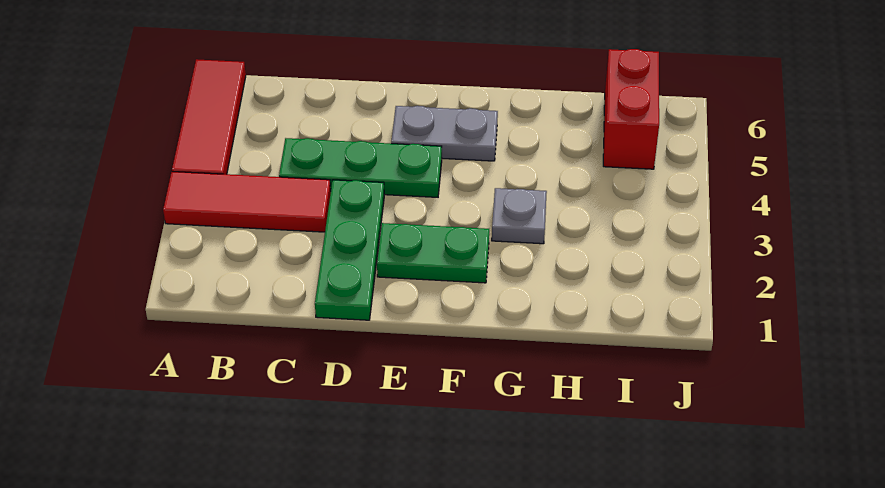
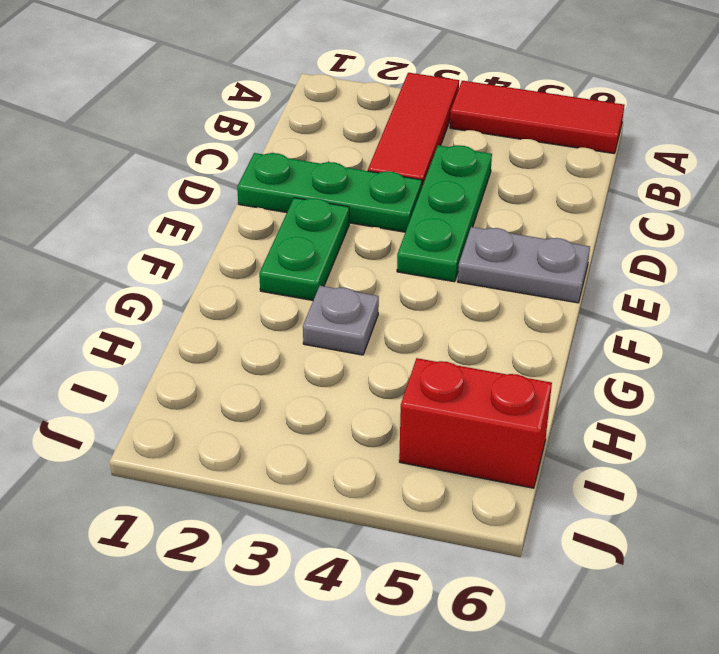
grey 1x2 plate [391,106,498,161] -> grey 1x2 plate turned to [458,227,590,303]

